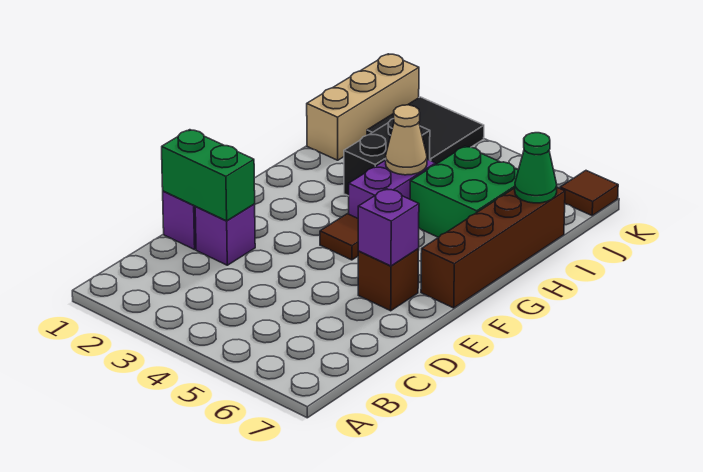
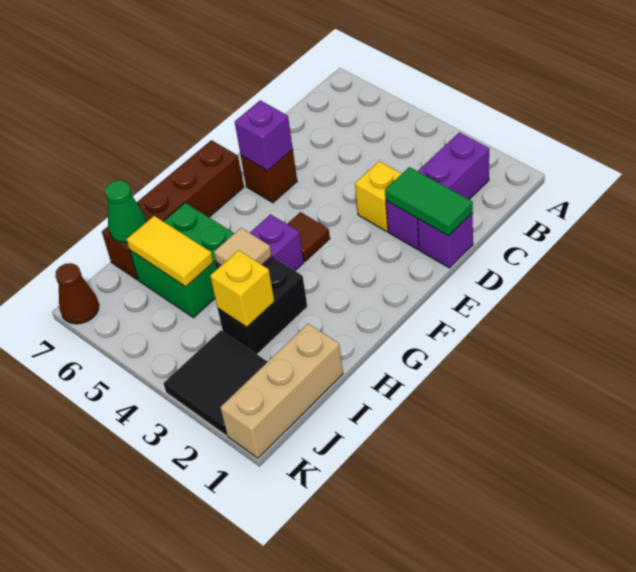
green 1x2 brick [162,130,255,221] -> green 1x2 tile [385,167,473,236]
purple 1x1 brick [195,204,255,265] -> purple 1x3 brick [386,132,489,249]
none -> yellow 1x1 brick [355,161,402,231]
tan 1x1 cone [386,105,427,175] -> tan 1x1 tile [214,228,272,265]
none -> yellow 1x1 brick [210,250,274,327]
none -> yellow 1x2 tile [127,216,213,287]
brown 1x1 tile [560,171,618,215] -> brown 1x1 cone [55,263,99,324]

